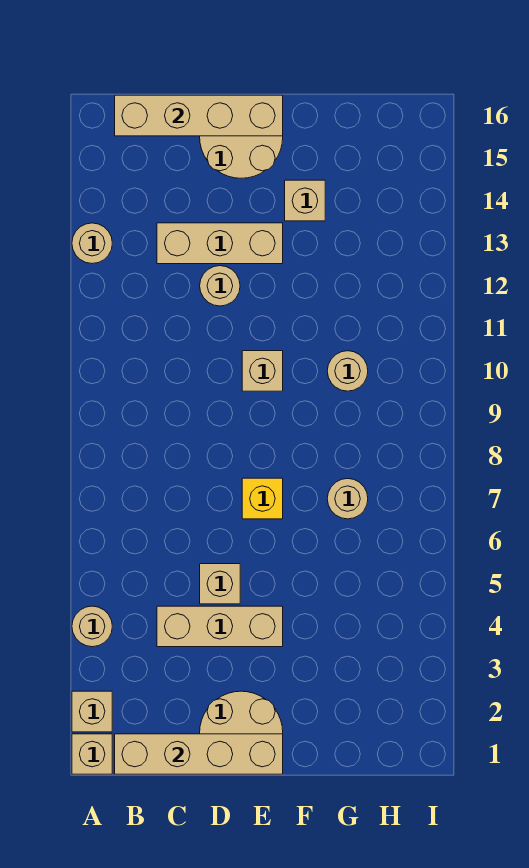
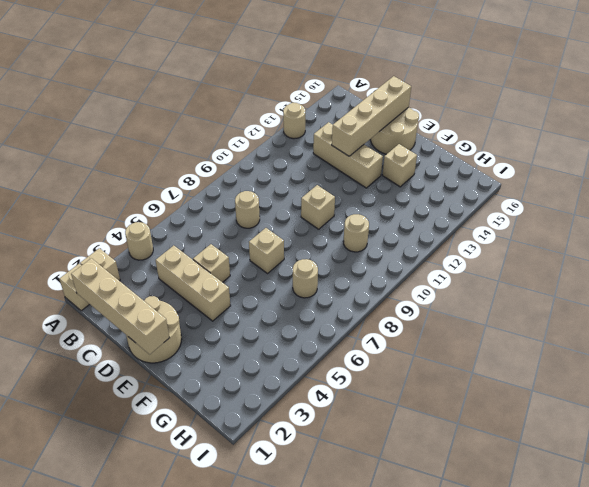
tan 1x4 brick [115,95,283,136] -> tan 1x4 brick turned to [332,76,411,156]
tan 1x1 round brick [200,266,240,306] -> tan 1x1 round brick moved to [235,191,260,228]
yellow 1x1 brick [242,478,283,519] -> tan 1x1 brick [249,228,284,273]

